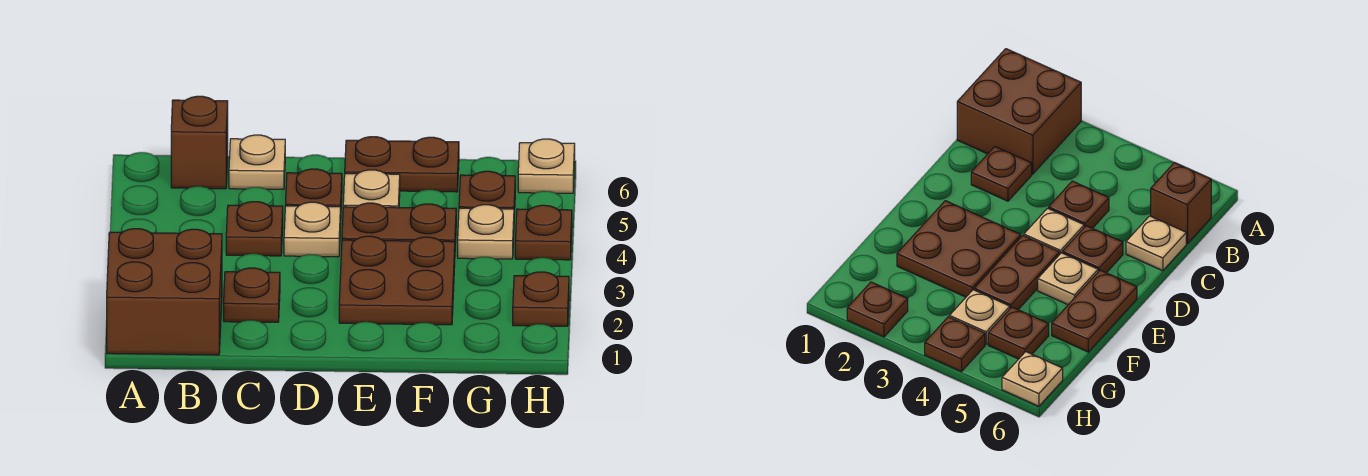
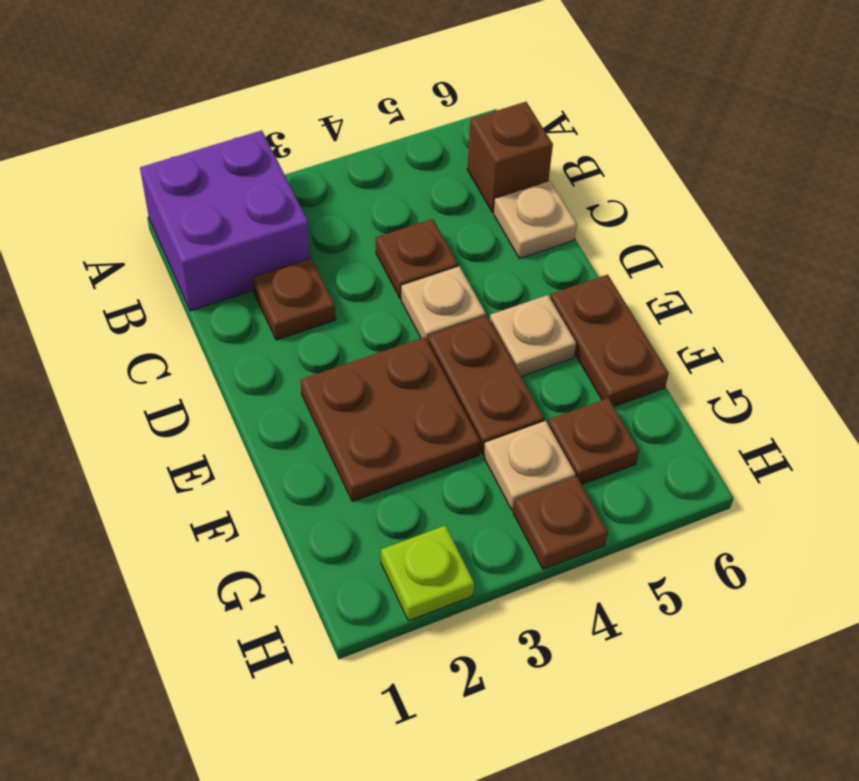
brown 2x2 brick [107,229,222,355] -> purple 2x2 brick [140,130,311,311]
brown 1x1 plate [286,169,342,207] -> none
brown 1x1 plate [513,272,569,326] -> lime 1x1 plate [381,526,474,621]
tan 1x1 plate [518,139,575,193] -> none

